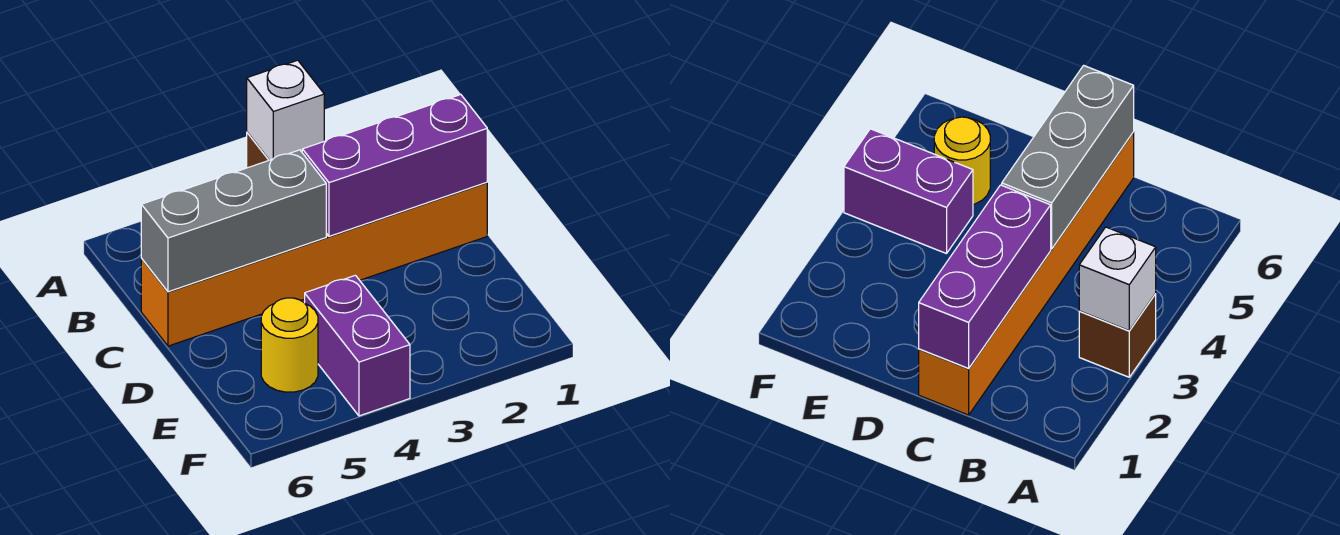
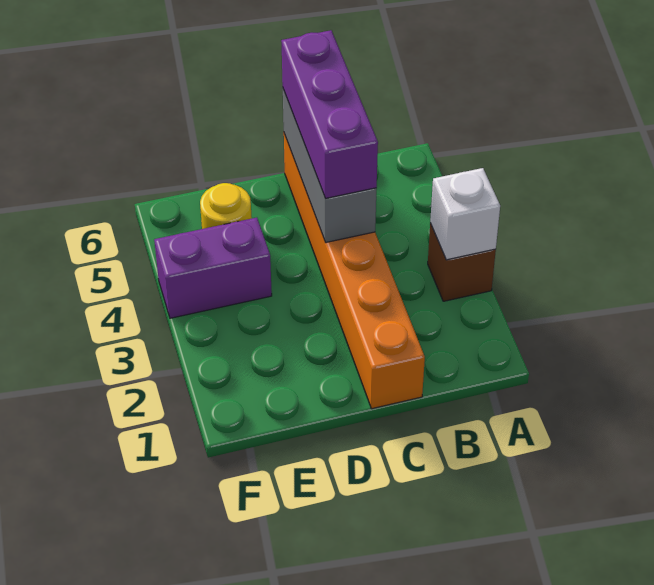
purple 1x3 brick [302,95,487,236] -> purple 1x3 brick moved to [281,30,378,198]

